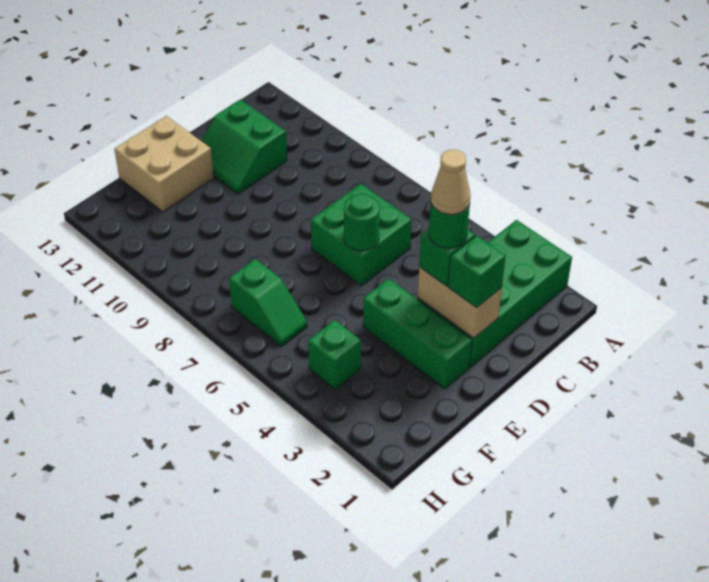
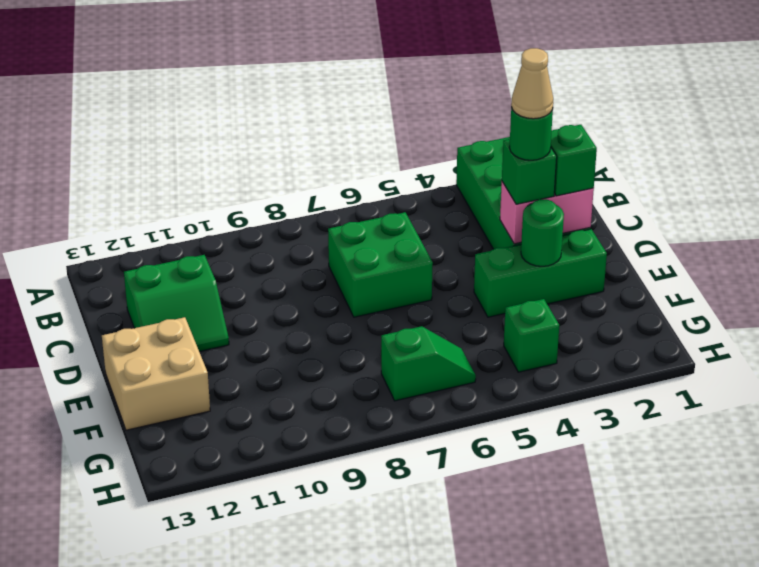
tan 1x2 brick [418,267,502,338] -> pink 1x2 brick [500,182,594,244]
green 1x1 round brick [344,194,379,251] -> green 1x1 round brick moved to [521,199,564,266]

